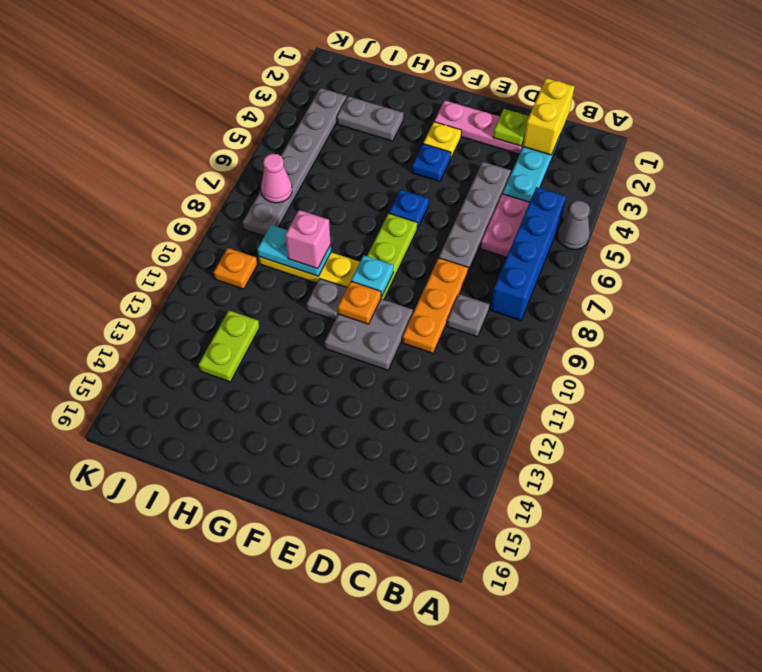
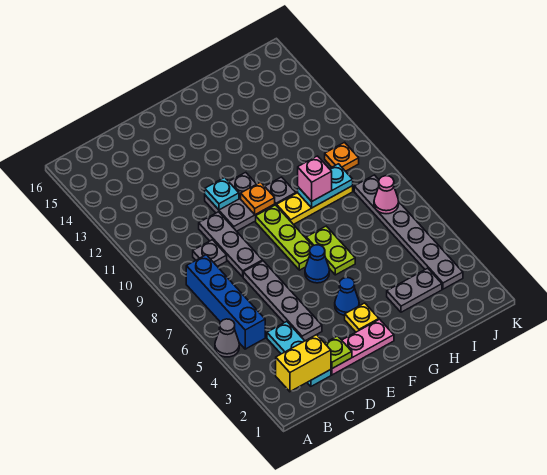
yellow 1x2 brick [523,78,575,155] -> yellow 1x2 brick turned to [276,335,331,392]
pink 1x2 plate [481,194,530,257] -> none
orange 1x3 plate [402,258,468,353] -> grey 1x3 plate [199,212,263,277]
blue 1x1 plate [412,144,451,181] -> blue 1x1 cone [335,278,359,315]
blue 1x1 plate [389,189,429,229] -> blue 1x1 cone [305,245,329,283]
cyan 1x1 plate [351,255,394,297] -> cyan 1x1 plate moved to [205,177,239,210]
lime 1x2 plate [199,311,260,382] -> lime 1x2 plate moved to [306,226,355,275]

